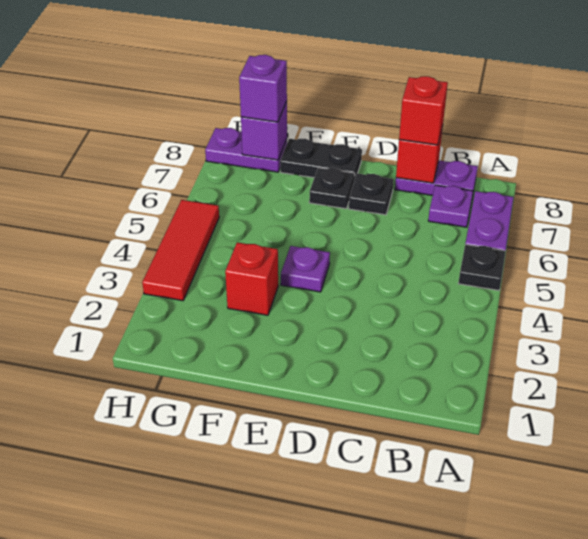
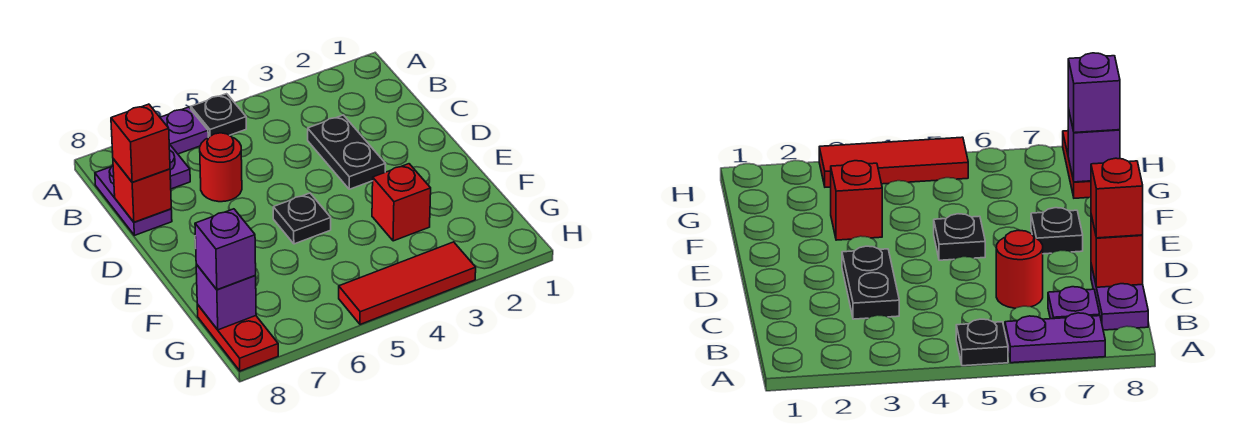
none -> red 1x1 round brick [200,133,242,202]
black 1x1 plate [349,173,394,215] -> black 1x1 plate moved to [273,193,331,244]
purple 1x1 plate [281,246,330,292] -> none
black 1x2 plate [280,139,362,179] -> black 1x2 plate moved to [308,115,385,189]
purple 1x2 plate [205,128,287,172] -> red 1x2 plate [197,304,278,371]

